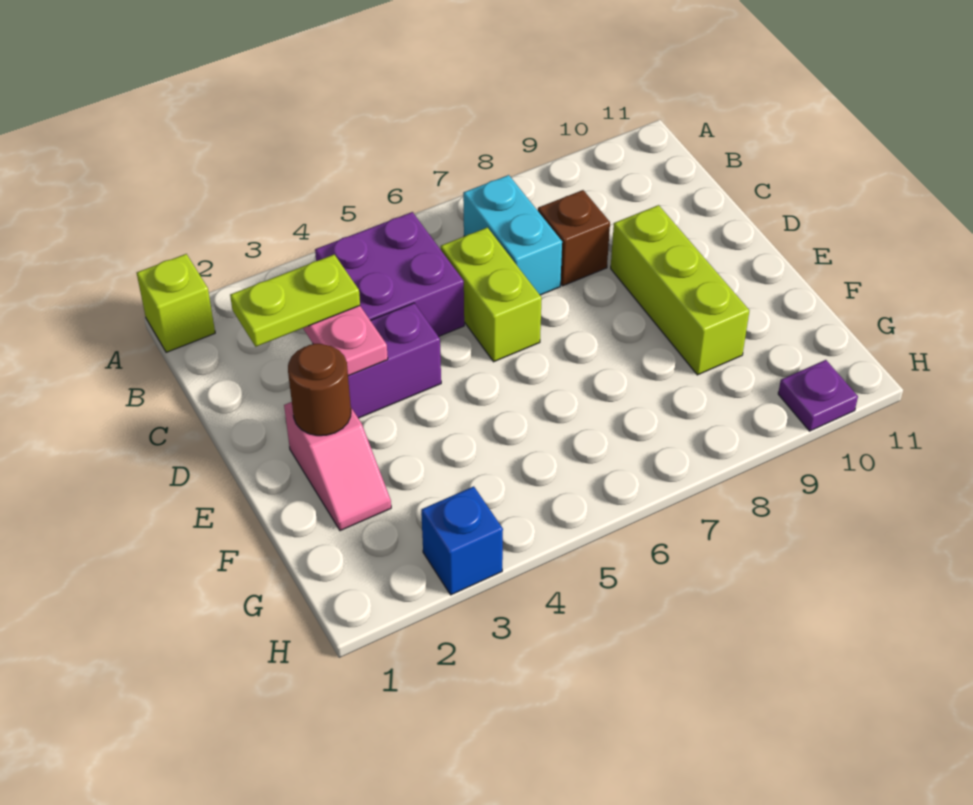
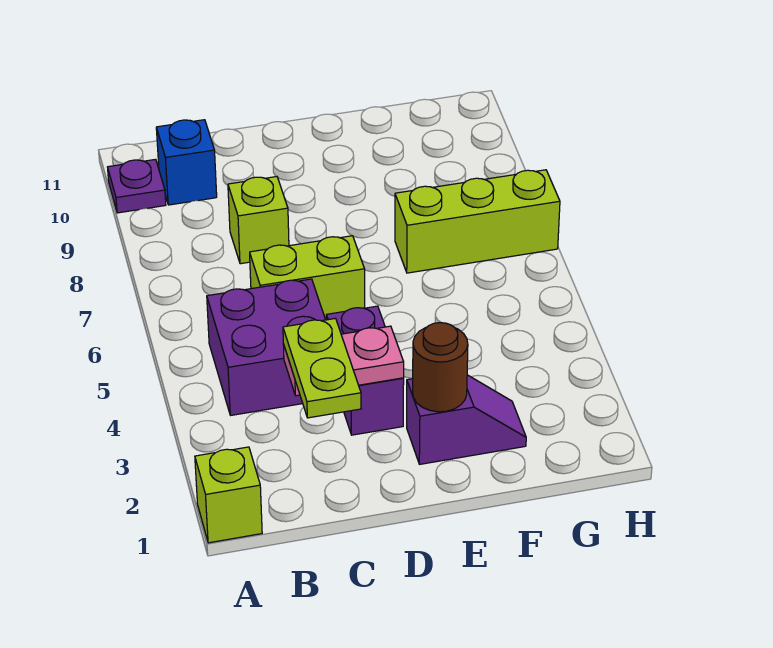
cyan 1x2 brick [463,175,562,295] -> none
brown 1x1 brick [538,190,610,286] -> lime 1x1 brick [228,177,289,264]
lime 1x3 brick [611,205,749,375] -> lime 1x3 brick moved to [395,170,560,273]
pink 1x2 slope [284,402,391,531] -> purple 1x2 slope [407,375,526,464]
blue 1x1 brick [421,486,503,595] -> blue 1x1 brick moved to [156,120,217,205]
purple 1x1 plate [778,360,858,431] -> purple 1x1 plate moved to [108,159,166,213]

